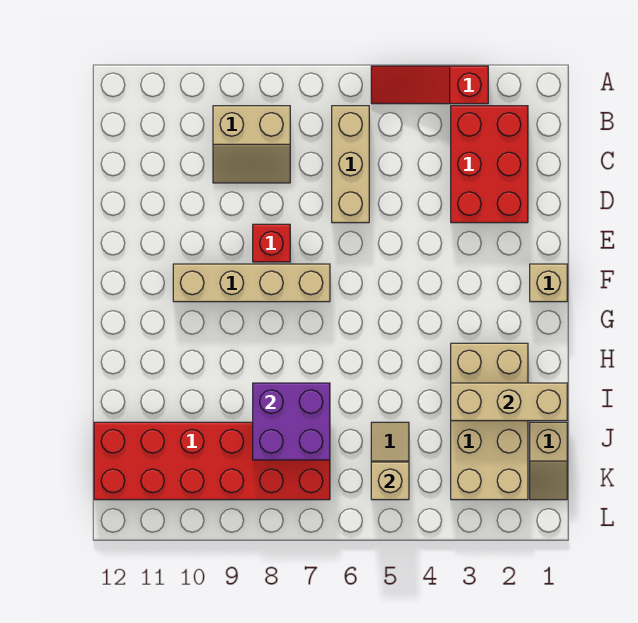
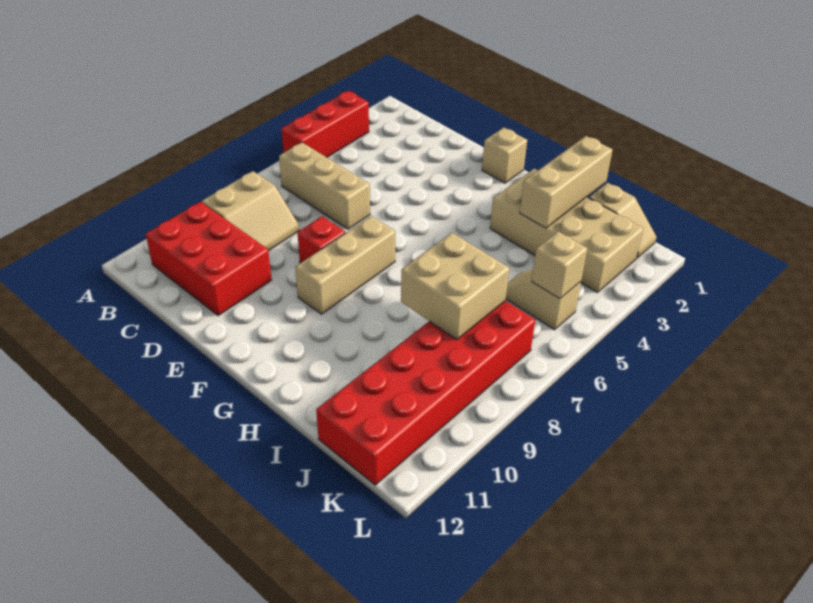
red 1x3 slope [371,66,488,104] -> red 1x3 brick [281,91,369,157]
red 2x3 brick [451,106,528,223] -> red 2x3 brick moved to [146,202,272,316]
tan 1x4 brick [173,264,330,302] -> tan 1x3 brick [295,216,395,314]
purple 2x2 brick [253,383,330,460] -> tan 2x2 brick [401,233,509,340]

